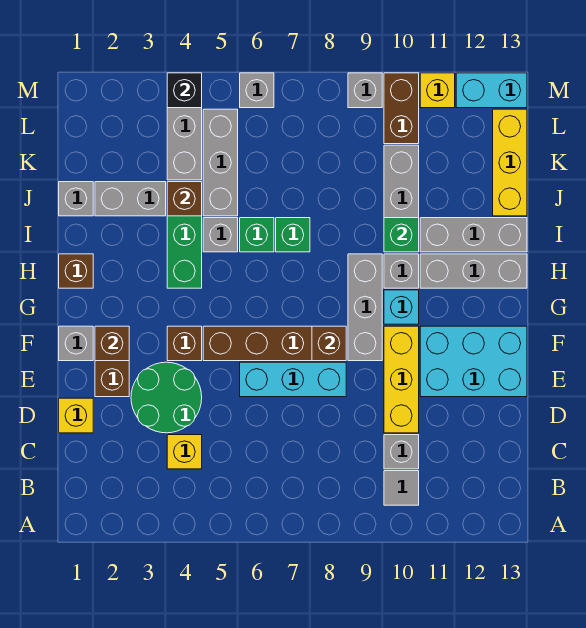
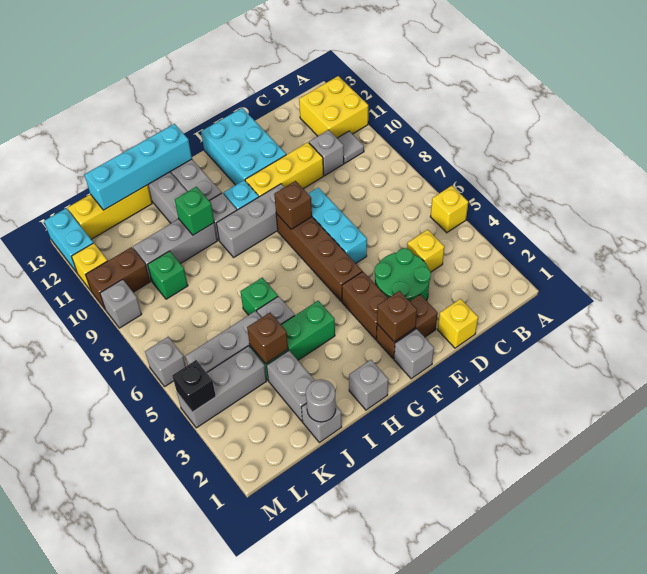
none -> yellow 1x1 brick [430,186,468,233]
none -> yellow 2x2 brick [299,76,368,138]
brown 1x1 brick [167,326,202,361] -> brown 1x2 brick [342,272,388,339]
brown 1x1 brick [59,254,93,288] -> grey 1x1 brick [349,360,389,410]
none -> cyan 1x4 brick [84,124,192,210]
green 1x1 brick [276,218,310,252] -> green 1x1 brick moved to [148,251,188,299]
none -> grey 1x1 round brick [306,379,336,422]

